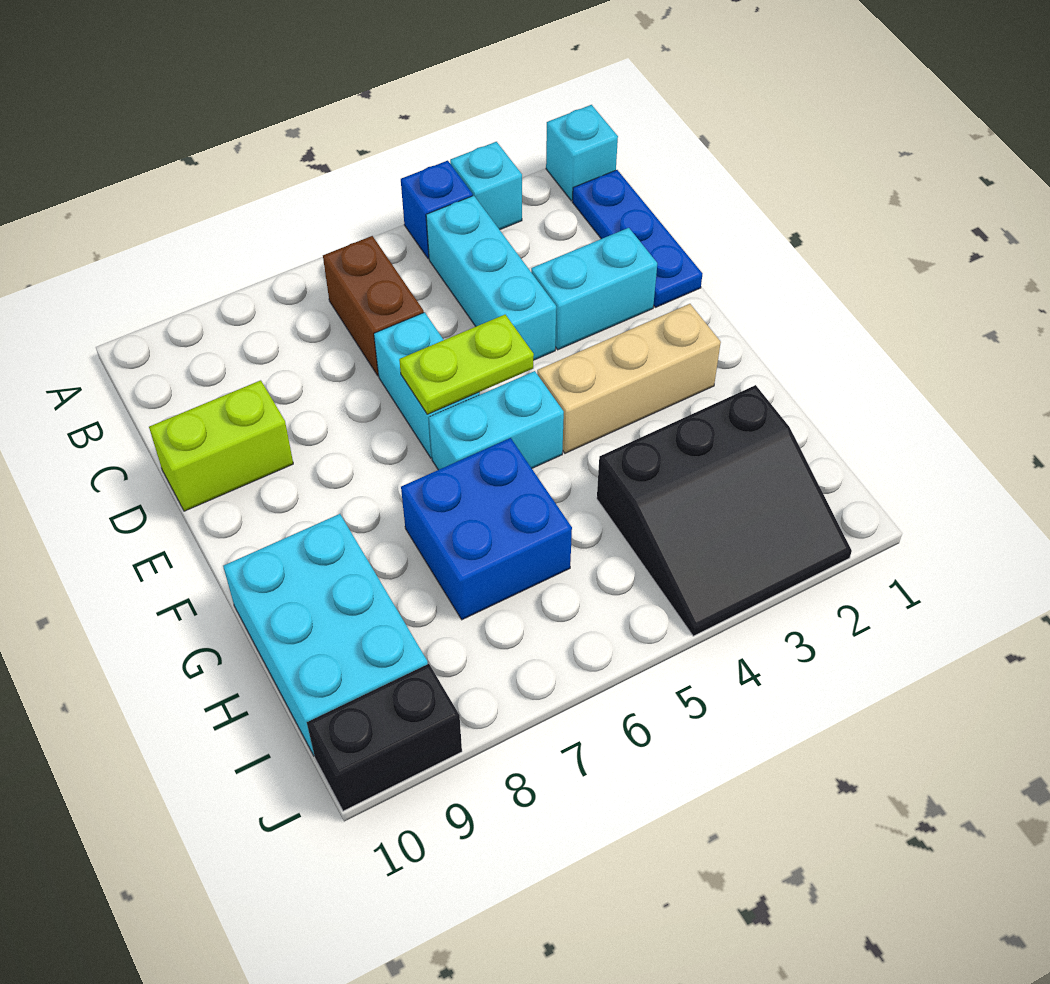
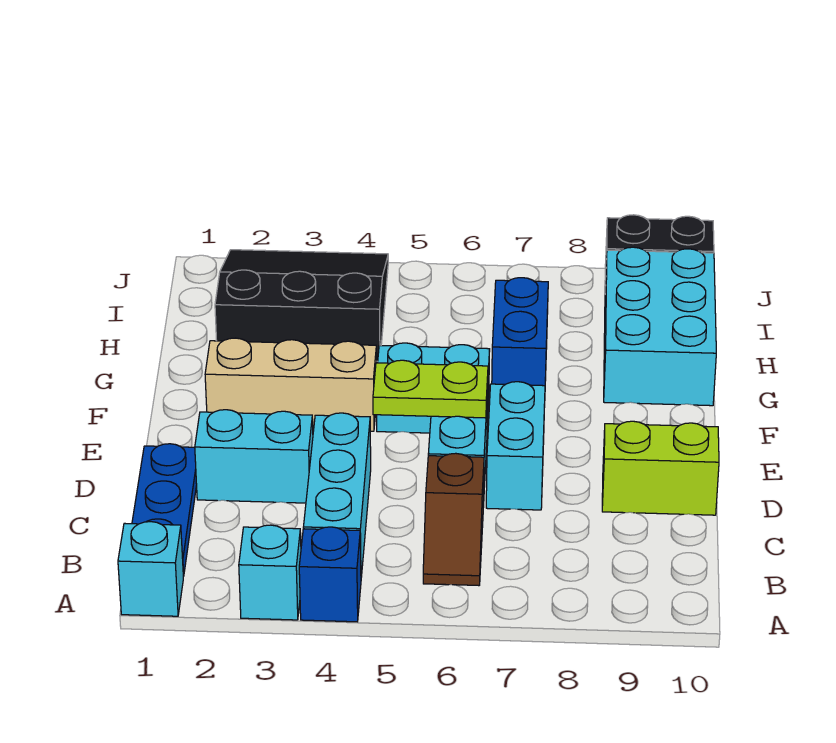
brown 1x2 brick [323,236,424,376] -> brown 1x2 slope [423,453,484,586]
none -> cyan 1x2 brick [486,382,545,510]
blue 2x2 brick [401,438,572,620] -> blue 1x2 brick [492,278,548,386]

